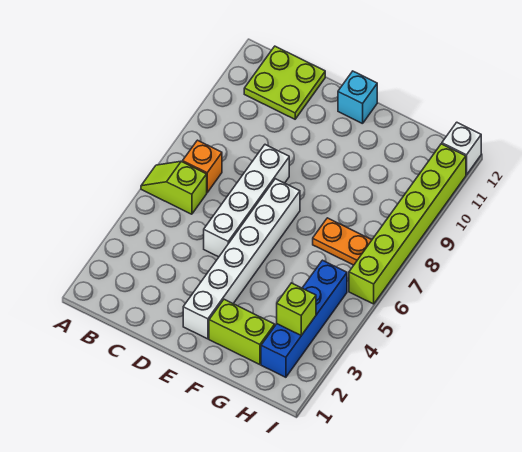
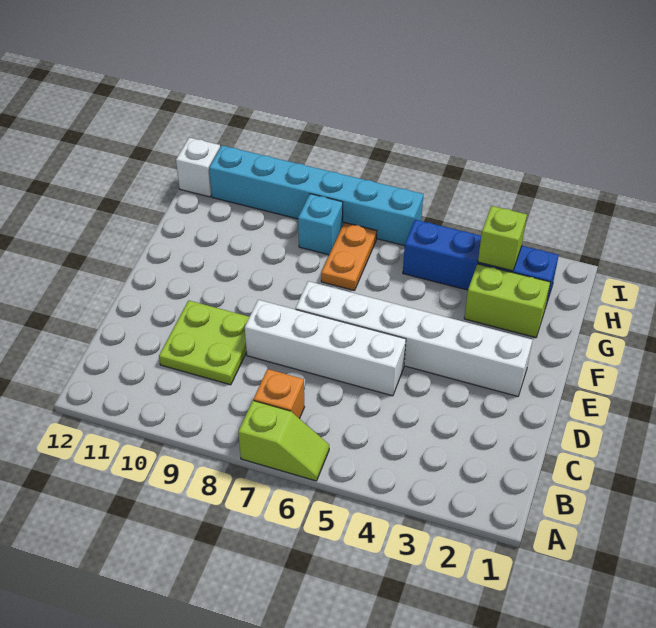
lime 1x2 slope [141,161,207,214] -> lime 1x2 slope turned to [238,401,329,481]
lime 2x2 plate [244,46,325,119] -> lime 2x2 plate moved to [159,300,249,385]
cyan 1x1 brick [338,71,377,124] -> cyan 1x1 brick moved to [298,194,343,255]
lime 1x2 brick [209,299,275,365] -> lime 1x2 brick turned to [464,264,550,338]
lime 1x6 brick [349,144,466,304] -> cyan 1x6 brick [209,145,423,246]

